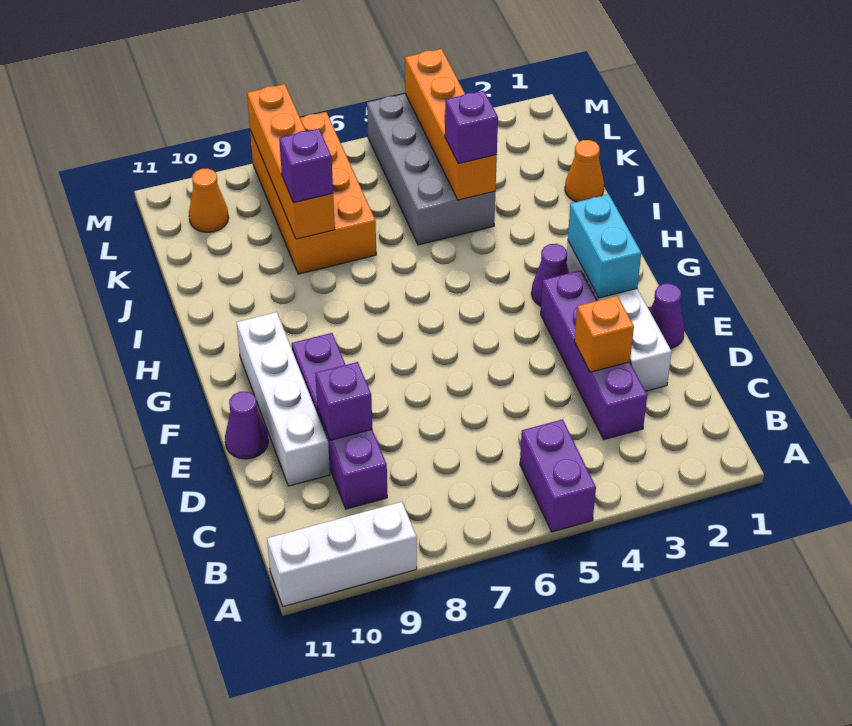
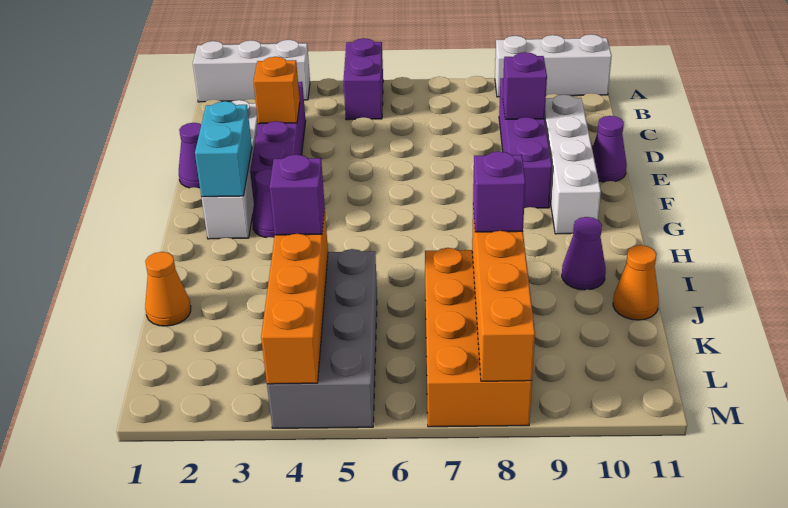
none -> white 1x3 brick [193,40,310,102]
none -> purple 1x1 cone [562,217,606,290]
orange 1x1 cone [189,168,229,232] -> orange 1x1 cone moved to [613,245,659,320]

